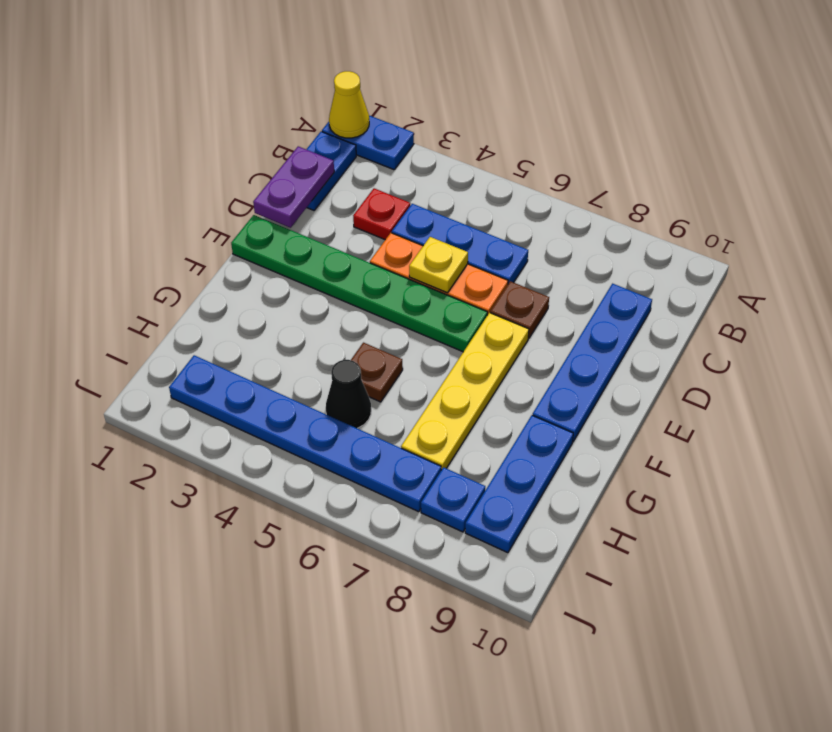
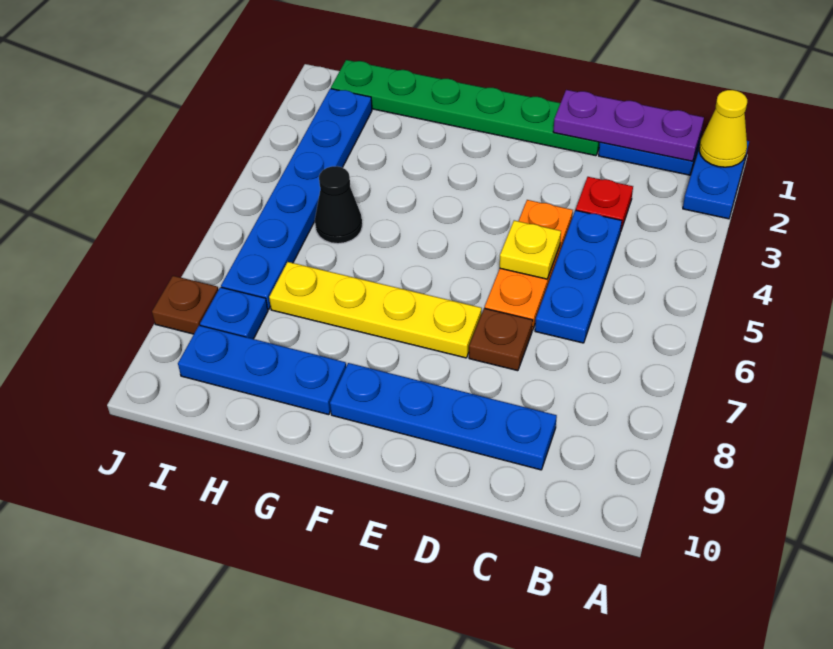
purple 1x2 plate [253,146,334,228] -> purple 1x3 plate [553,90,704,161]
green 1x6 plate [231,215,487,352] -> green 1x6 plate turned to [331,60,600,156]
brown 1x1 plate [351,343,403,402] -> brown 1x1 plate moved to [152,276,218,334]

